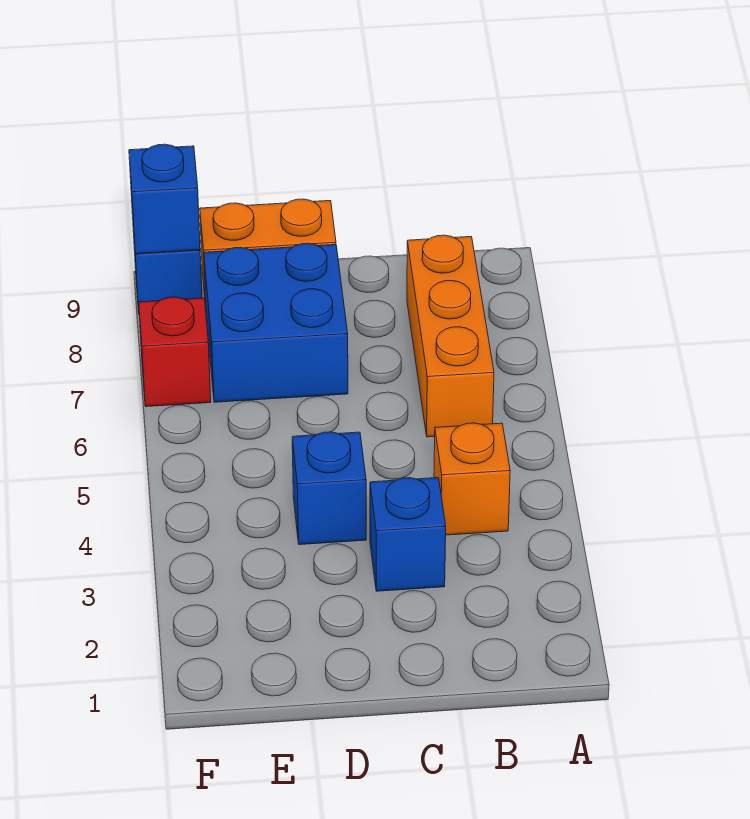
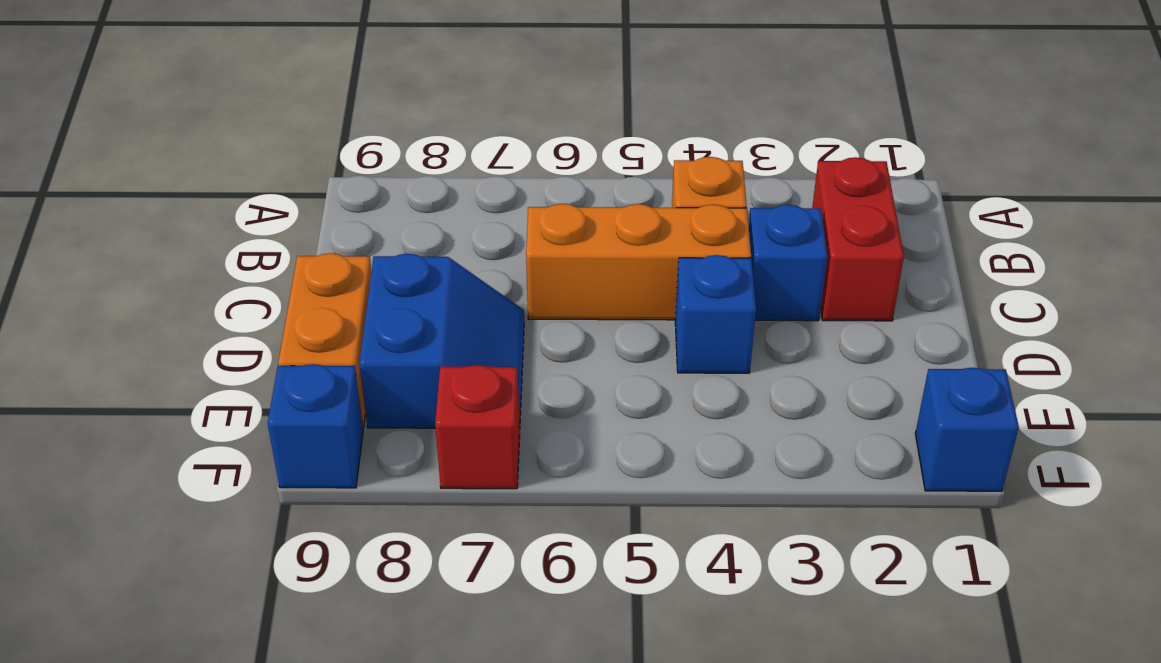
none -> red 1x2 brick [812,157,904,321]
orange 1x3 brick [407,235,494,437] -> orange 1x3 brick moved to [526,204,751,320]
blue 2x2 brick [204,243,348,402] -> blue 2x2 slope [359,254,524,428]
blue 1x1 brick [129,144,200,254] -> blue 1x1 brick moved to [915,368,1019,491]

